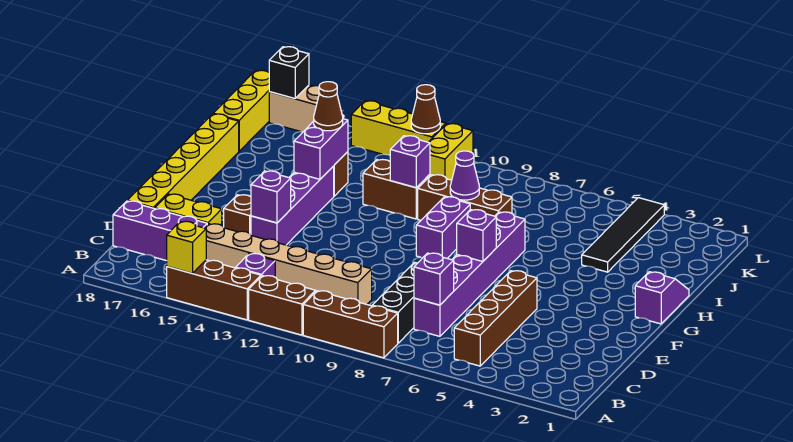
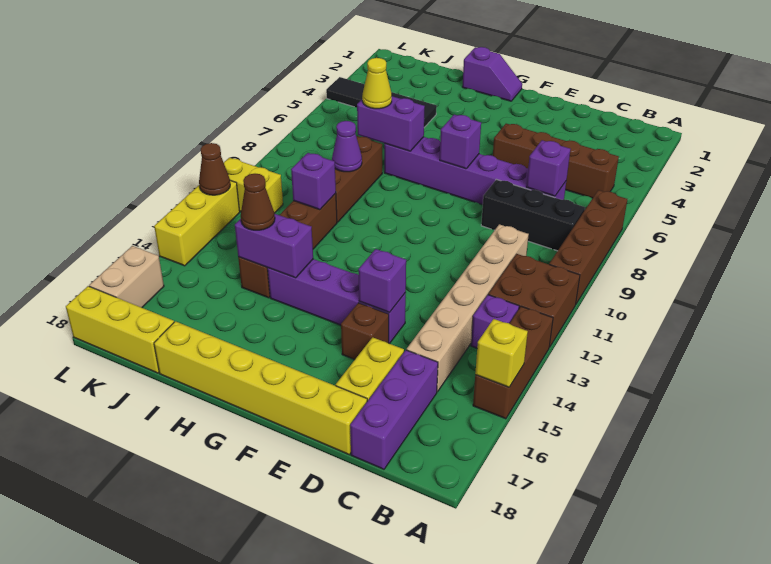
brown 1x3 brick [303,291,398,358] -> brown 1x4 brick [549,190,627,304]
brown 1x2 brick [249,276,316,335] -> brown 2x2 brick [488,254,580,347]
purple 1x2 slope [635,272,689,324] -> purple 1x2 slope turned to [462,47,522,101]
purple 1x2 brick [416,197,470,258] -> purple 1x2 brick moved to [357,96,425,151]
none -> yellow 1x1 cone [362,58,392,109]
black 1x1 brick [269,47,309,99] -> none

